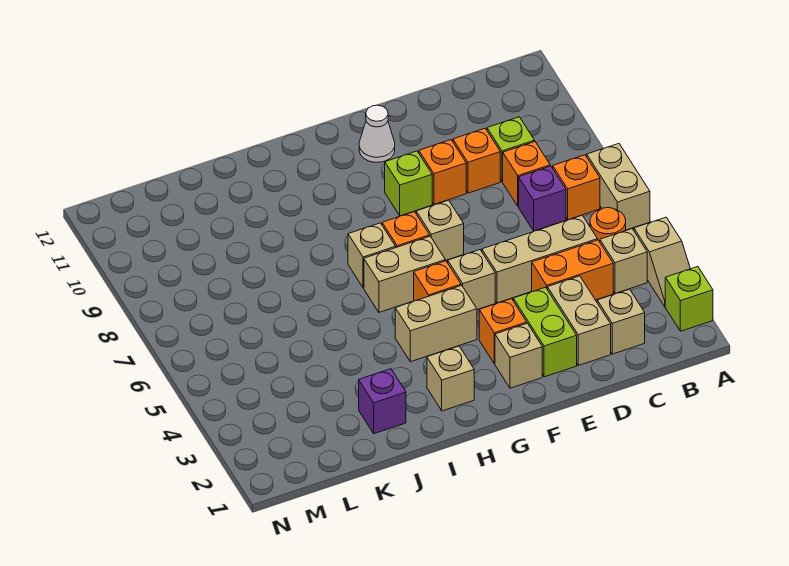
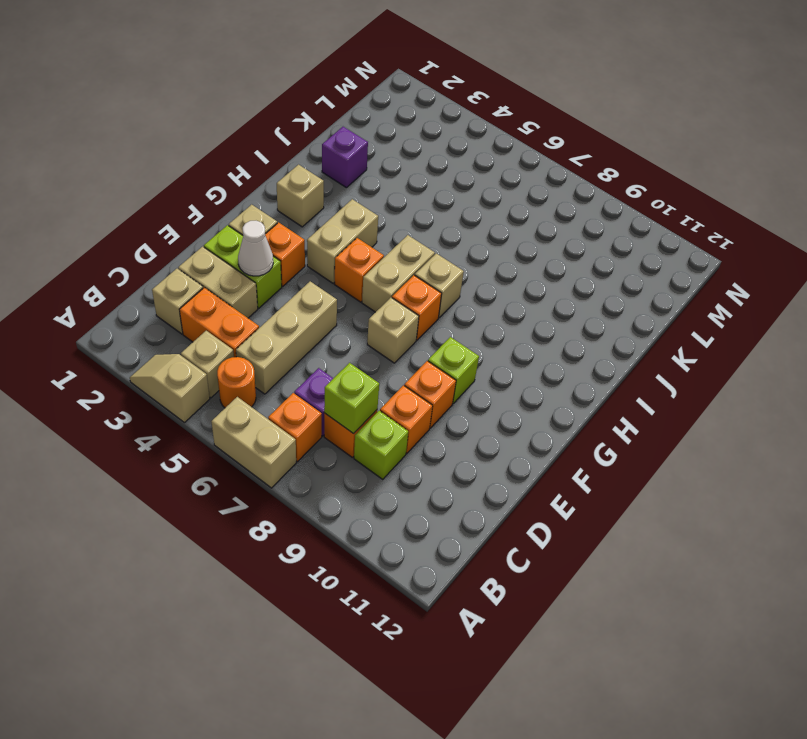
lime 1x1 brick [665,267,713,331] -> lime 1x1 brick moved to [324,363,379,434]
orange 1x2 brick [532,240,613,300] -> orange 1x2 brick turned to [180,288,259,357]
tan 1x1 brick [447,250,495,310] -> none
white 1x1 cone [359,105,395,162] -> white 1x1 cone moved to [238,221,273,276]

